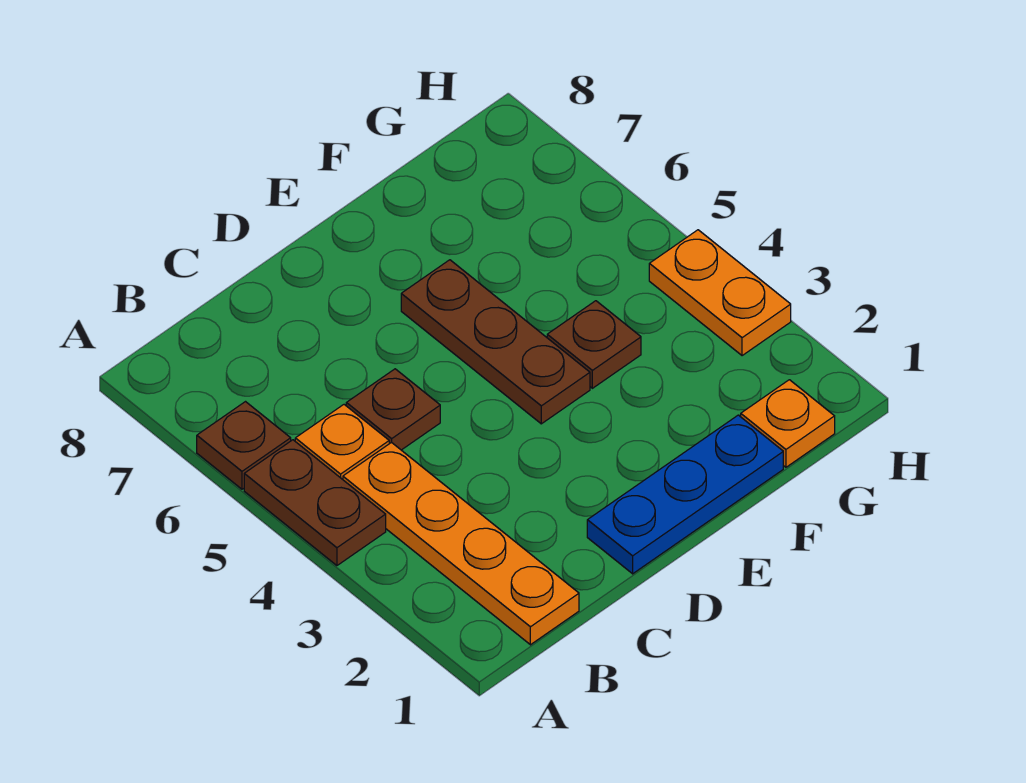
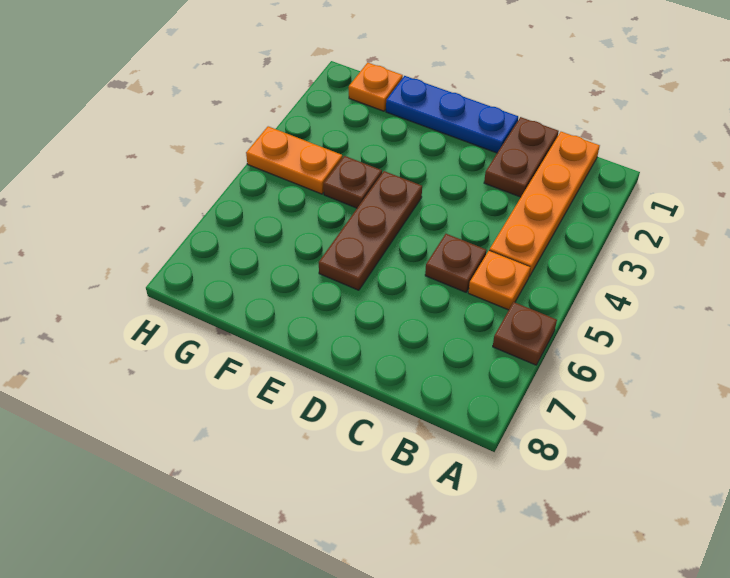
brown 1x2 plate [244,440,386,565] -> brown 1x2 plate moved to [484,117,559,197]
orange 1x2 plate [649,230,791,356] -> orange 1x2 plate turned to [246,126,342,194]

